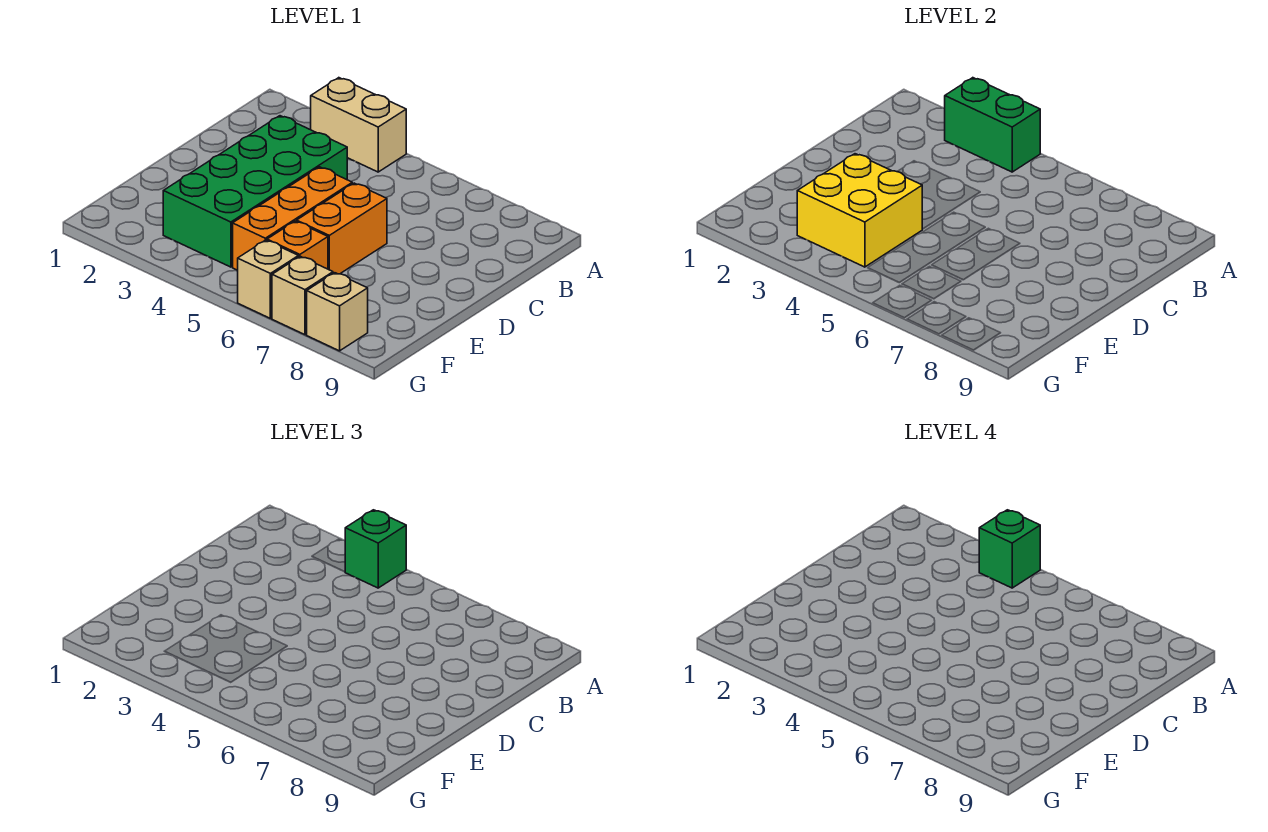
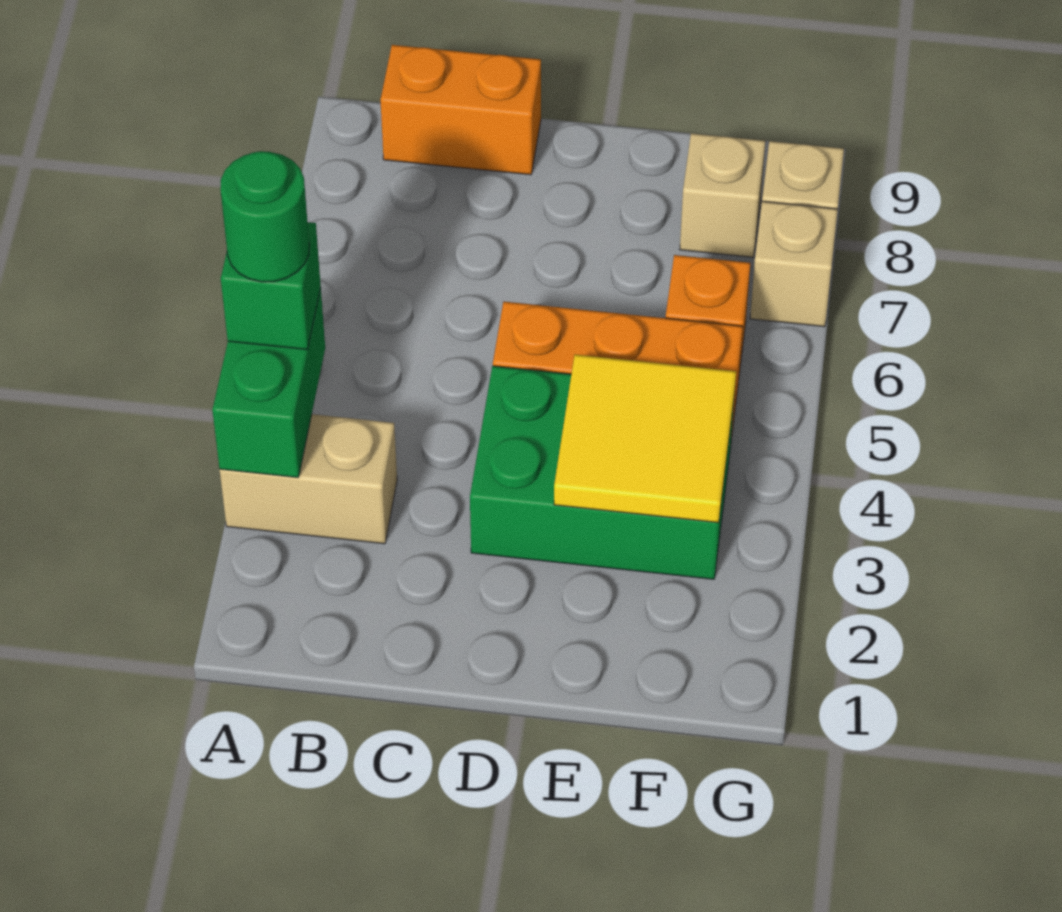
tan 1x2 brick [311,78,406,172] -> tan 1x2 brick turned to [220,414,397,544]
green 1x1 brick [979,510,1040,588] -> green 1x1 round brick [220,151,309,282]
green 2x4 brick [163,116,347,267] -> green 2x3 brick [470,366,735,579]
orange 1x2 brick [297,183,387,274] -> orange 1x2 brick moved to [380,45,541,175]
yellow 2x2 brick [797,154,922,267] -> yellow 2x2 tile [554,354,736,523]
tan 1x1 brick [238,240,299,318] -> tan 1x1 brick moved to [680,133,765,257]

